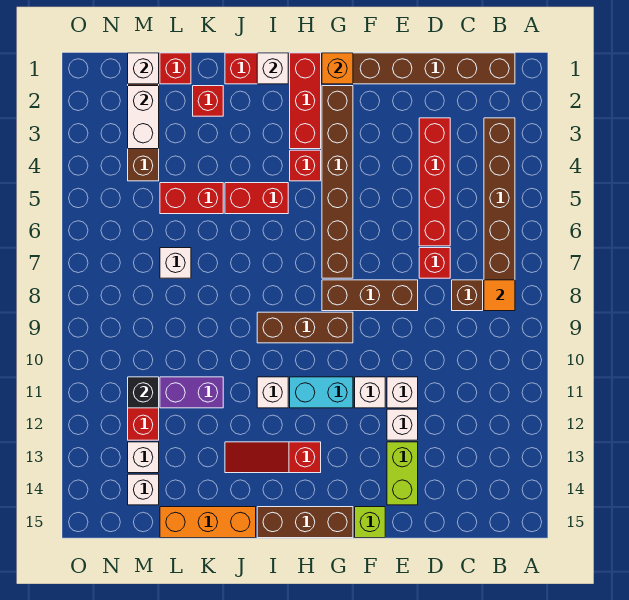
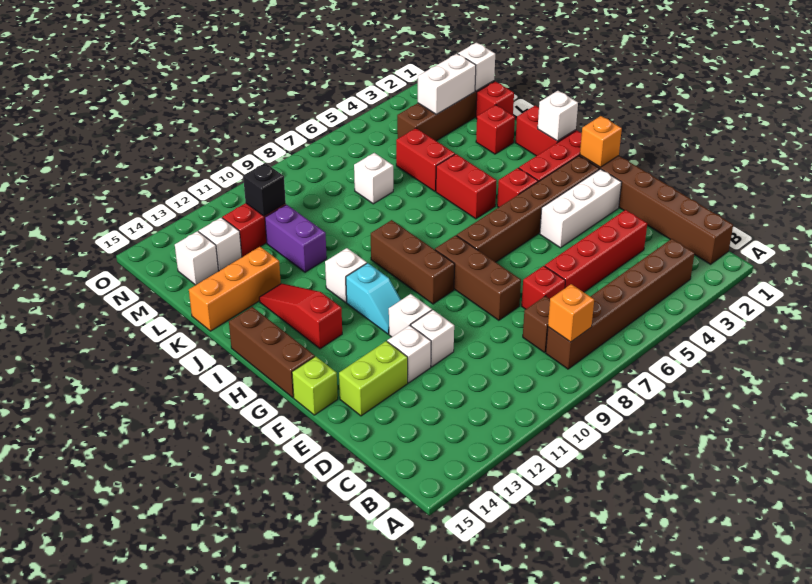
orange 1x1 tile [484,280,515,311] -> orange 1x1 brick [548,284,594,342]
none -> white 1x3 brick [540,169,622,248]
cyan 1x2 brick [290,377,353,408] -> cyan 1x2 slope [346,263,401,334]
orange 1x3 brick [160,507,256,538] -> orange 1x3 brick turned to [189,247,281,331]

